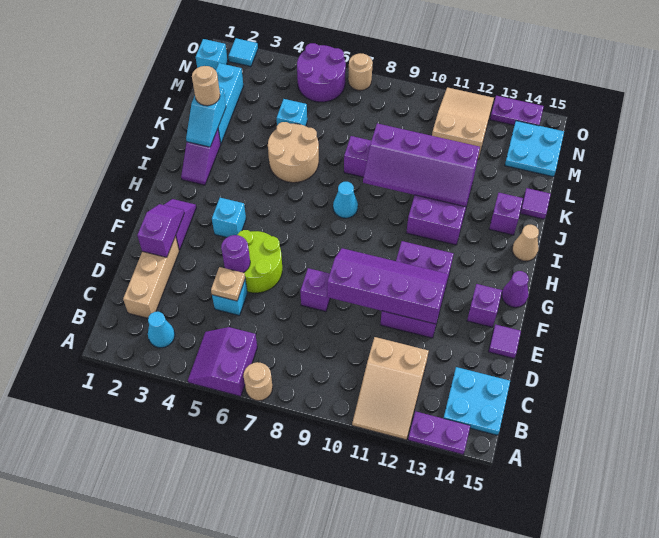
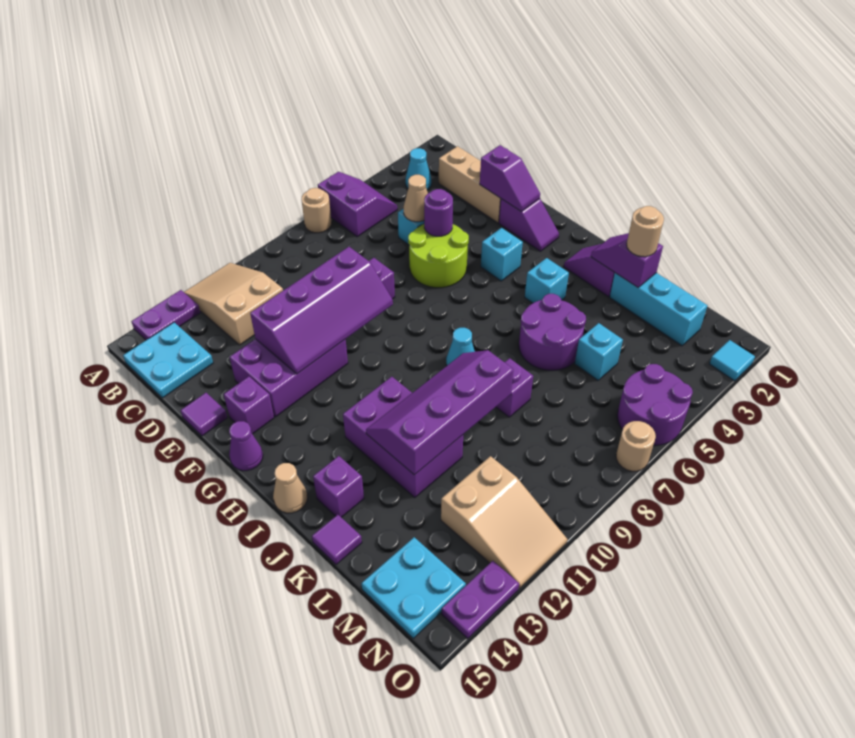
tan 1x1 plate [211,267,245,301] -> tan 1x1 cone [404,175,428,222]
purple 2x3 brick [380,241,453,338] -> purple 2x3 brick turned to [230,339,348,417]
cyan 1x2 slope [186,88,226,147] -> purple 1x2 slope [591,233,663,287]
tan 2x2 round brick [268,122,319,183] -> purple 2x2 round brick [519,294,586,370]
cyan 1x1 brick [196,39,228,70] -> cyan 1x1 brick moved to [525,258,569,303]

